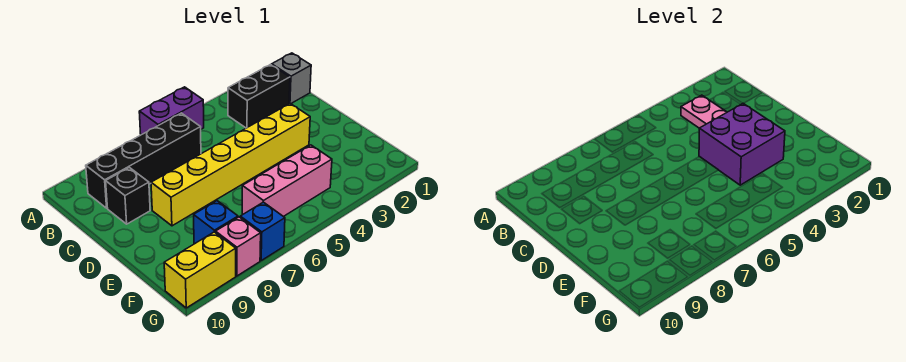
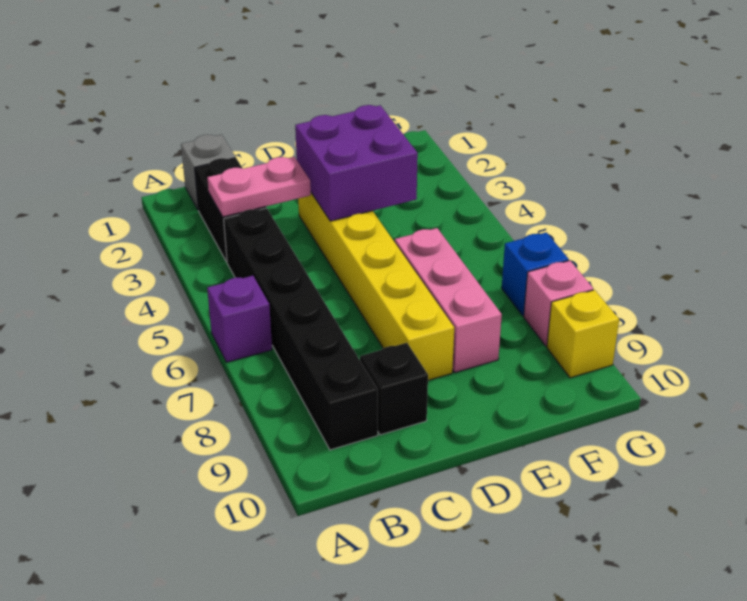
purple 1x2 brick [139,87,204,135] -> purple 1x1 brick [207,276,272,362]
black 1x4 brick [86,113,201,208] -> black 1x6 brick [224,208,378,450]
pink 1x3 brick [242,145,332,217] -> pink 1x3 brick moved to [395,228,502,373]
blue 1x1 brick [194,201,238,244] -> none
yellow 1x2 brick [164,232,236,308] -> yellow 1x1 brick [547,290,619,378]

